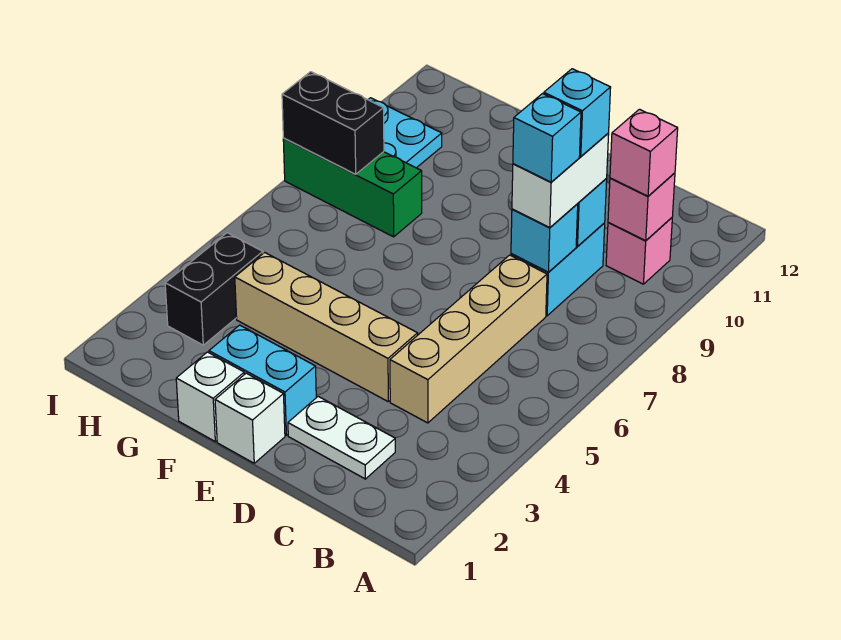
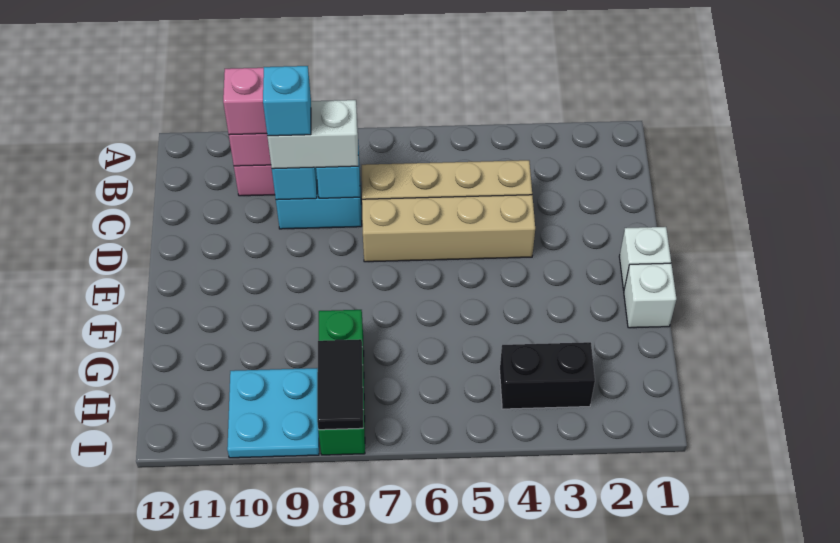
white 1x2 plate [288,396,395,479] -> none
cyan 1x1 brick [513,94,581,182] -> none
tan 1x4 brick [235,252,418,401] -> tan 1x4 brick turned to [362,195,535,262]
cyan 1x2 brick [209,325,316,435] -> none
black 1x2 brick [282,72,384,174] -> black 1x2 tile [317,339,363,430]

